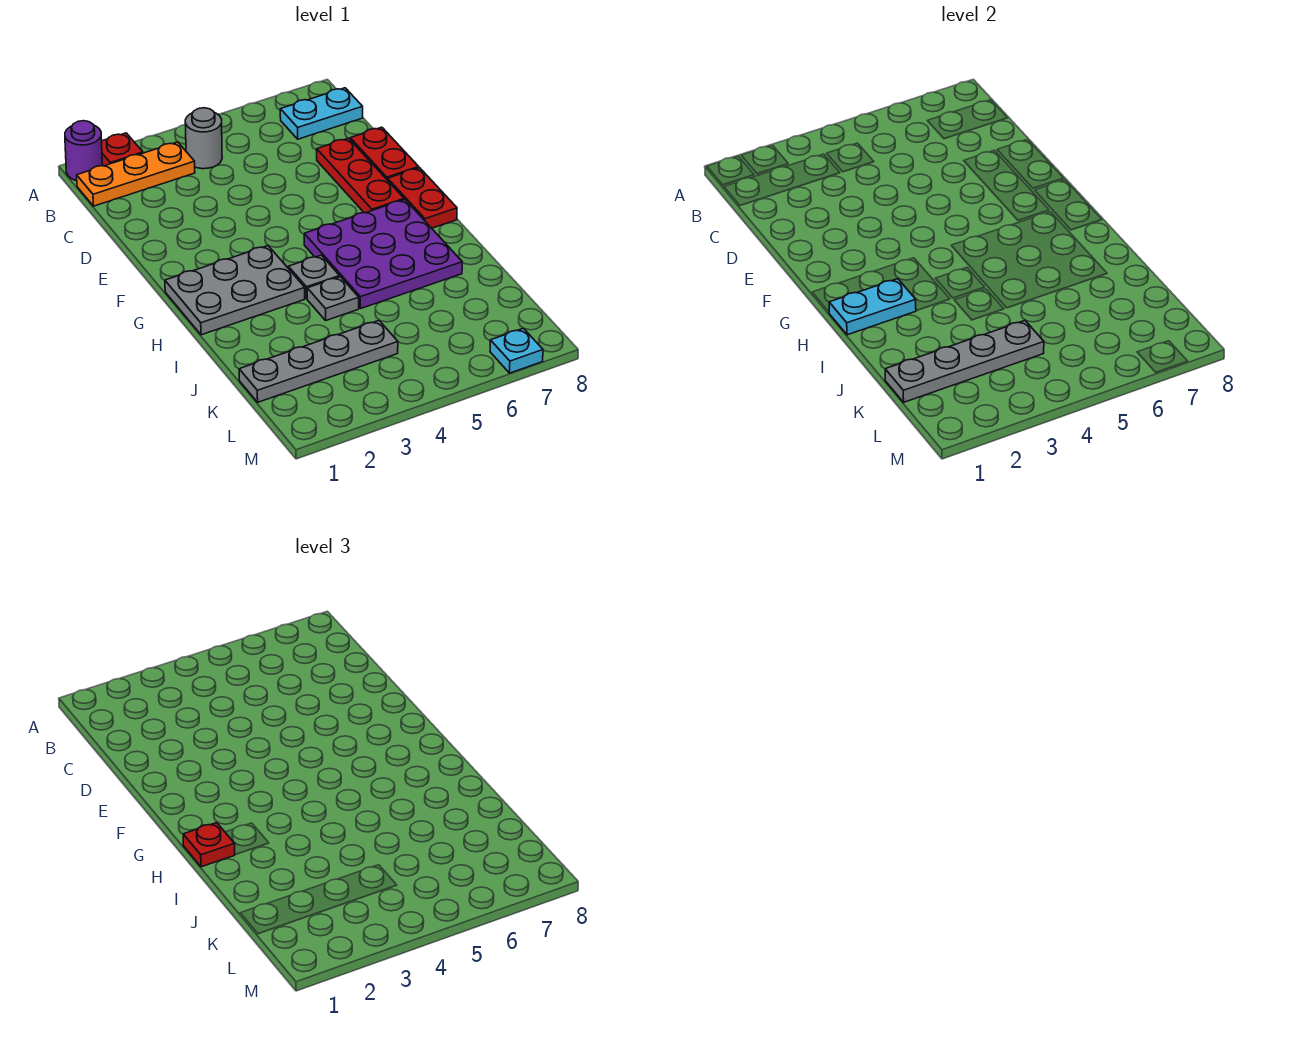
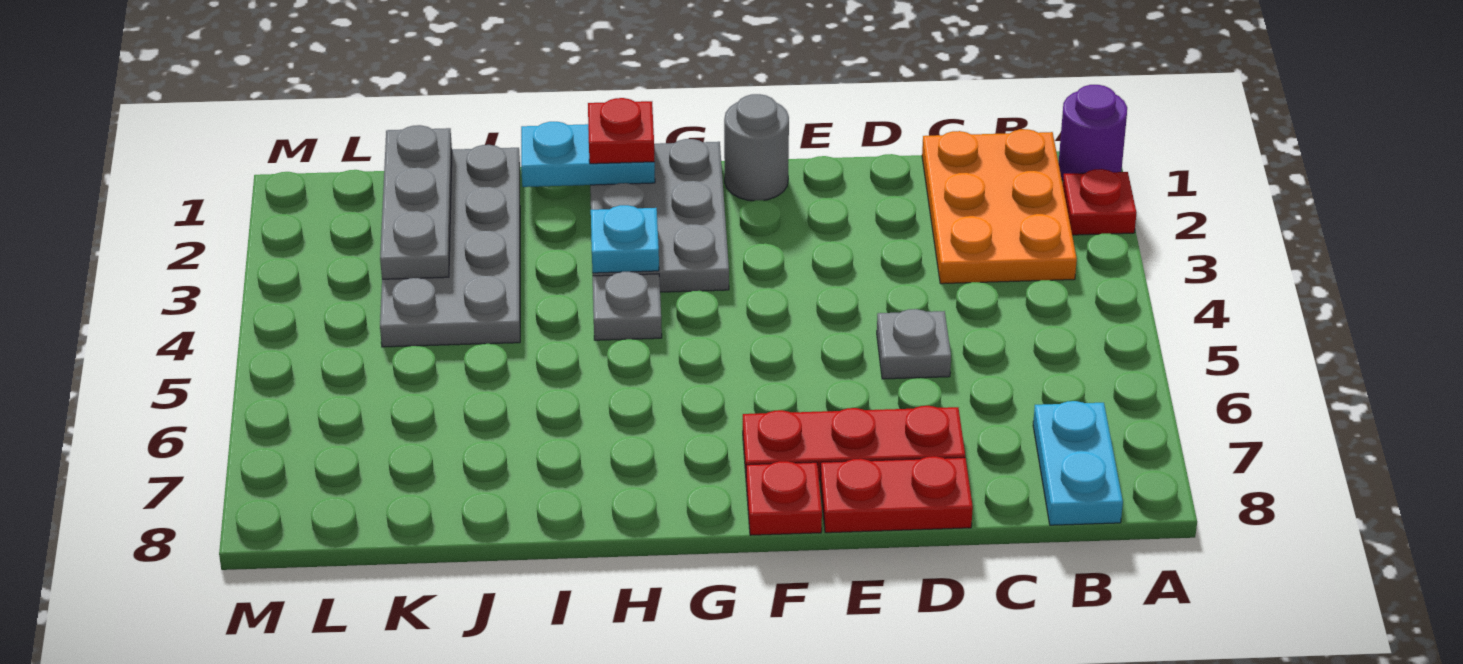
orange 1x3 plate [77,142,195,206] -> orange 2x3 plate [922,129,1077,284]
grey 1x1 round brick [185,108,222,169] -> grey 1x1 round brick moved to [724,94,789,201]
red 1x2 plate [388,168,457,228] -> red 1x1 plate [746,461,822,535]
purple 3x3 plate [304,200,462,309] -> none
cyan 1x2 plate [829,279,916,335] -> cyan 1x2 plate turned to [521,122,655,187]
grey 1x1 plate [307,277,359,320] -> grey 1x1 plate moved to [877,309,951,379]
grey 1x4 plate [239,321,398,402] -> grey 2x4 plate [380,145,520,347]
grey 1x4 plate [885,321,1044,402] -> grey 1x3 plate [380,125,452,279]
cyan 1x1 plate [490,328,543,373] -> cyan 1x1 plate moved to [591,205,659,273]

